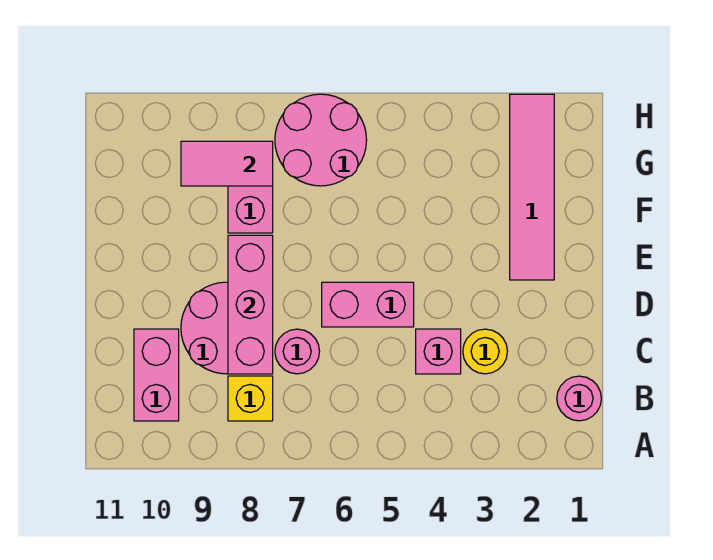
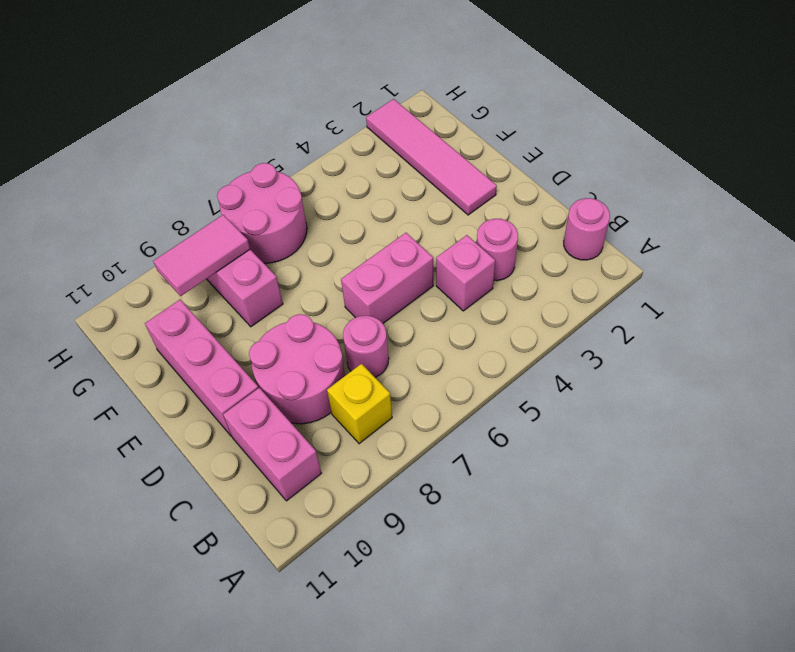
yellow 1x1 round brick [463,329,507,374] -> pink 1x1 round brick [477,219,518,281]
pink 1x3 brick [228,235,273,374] -> pink 1x3 brick moved to [145,300,258,437]

